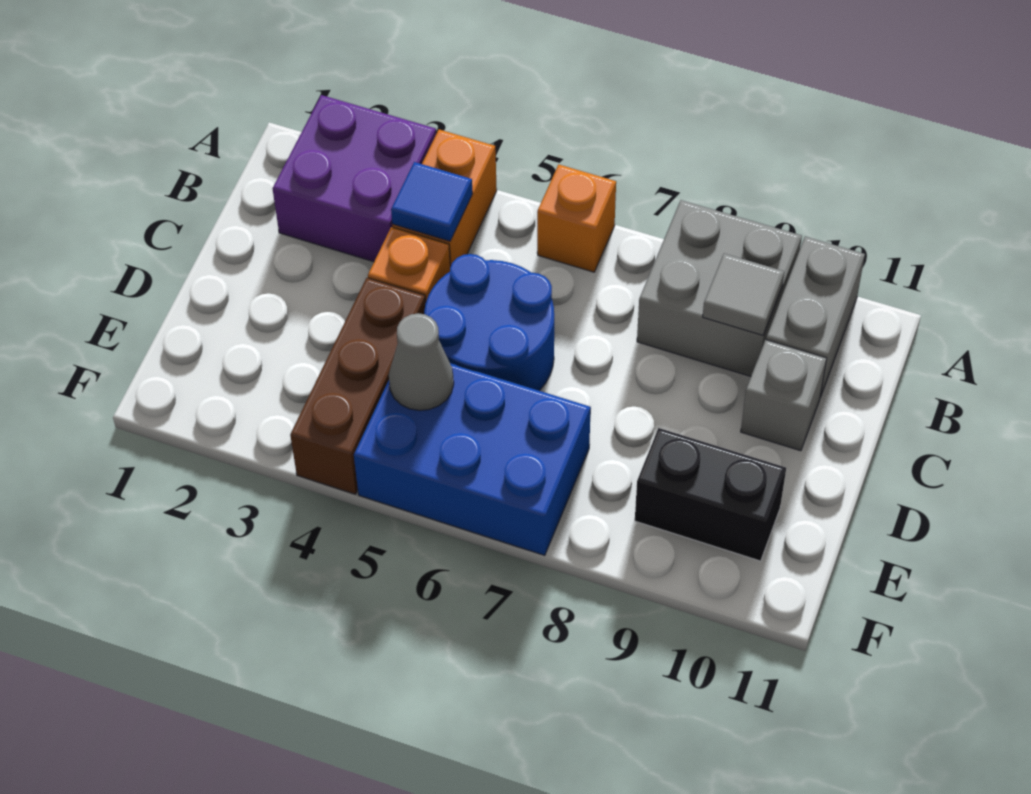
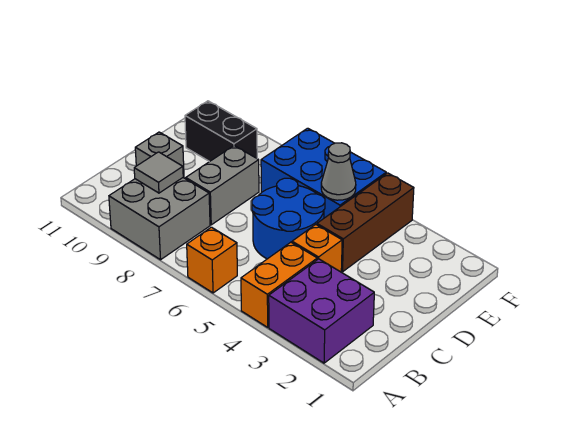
grey 1x2 brick [766,237,865,397] -> grey 1x2 brick moved to [186,146,259,225]
blue 1x1 tile [391,162,473,241] -> none

